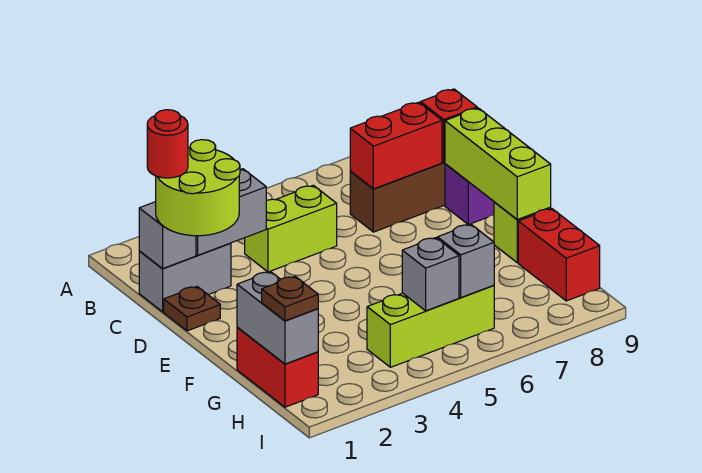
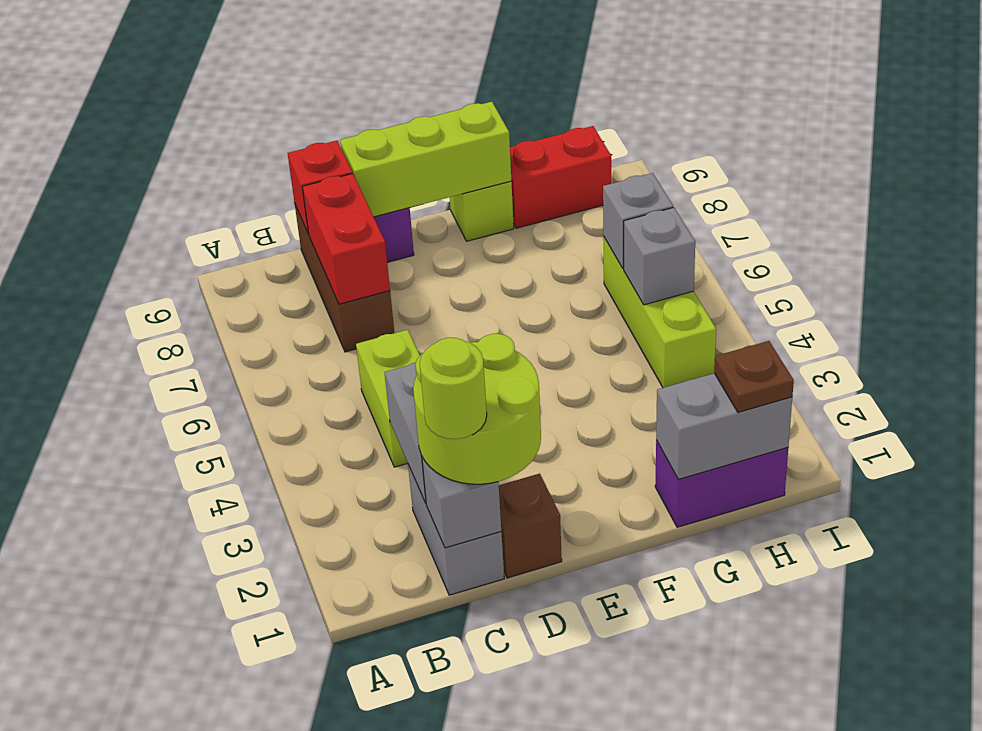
red 1x1 round brick [147,110,188,178] -> lime 1x1 round brick [420,338,487,439]
brown 1x1 plate [164,287,220,331] -> brown 1x1 brick [499,474,562,578]
red 1x2 brick [237,327,318,407] -> purple 1x2 brick [655,440,788,527]

